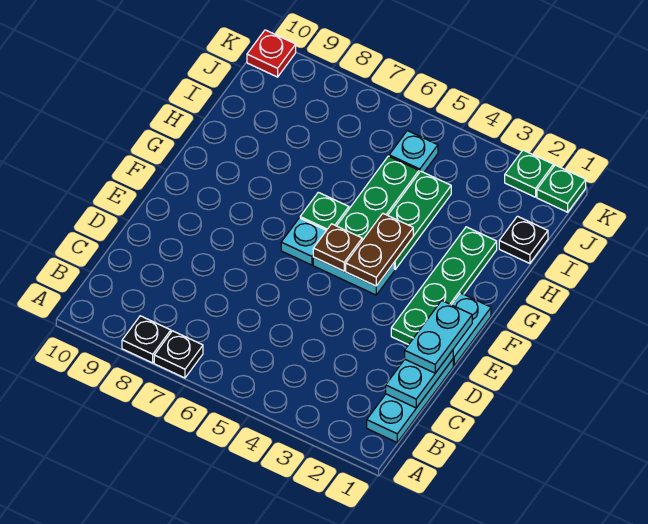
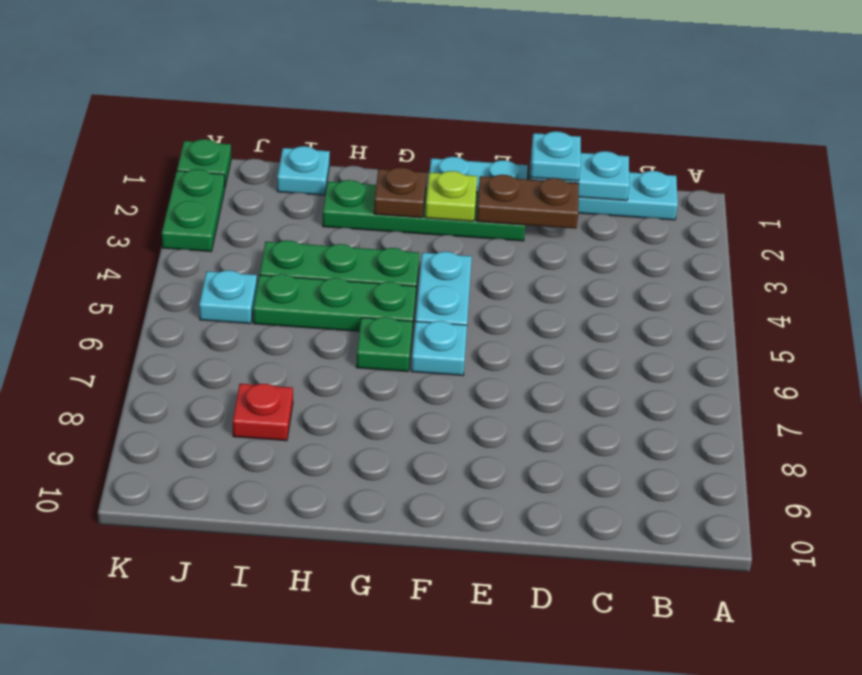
black 1x1 plate [154,331,203,378] -> none
black 1x1 plate [122,316,171,363] -> none
cyan 1x2 plate [405,300,472,373] -> cyan 1x1 plate [530,131,581,181]
none -> lime 1x1 plate [425,171,477,221]
brown 1x2 plate [346,214,413,286] -> brown 1x2 plate moved to [477,175,579,229]
brown 1x1 plate [313,224,362,271] -> brown 1x1 plate moved to [374,167,426,218]
black 1x1 plate [499,216,548,263] -> cyan 1x1 plate [277,146,330,195]
green 1x1 plate [505,150,554,197] -> green 1x2 plate [162,169,225,252]
red 1x1 plate [247,30,296,77] -> red 1x1 plate moved to [233,384,293,441]

